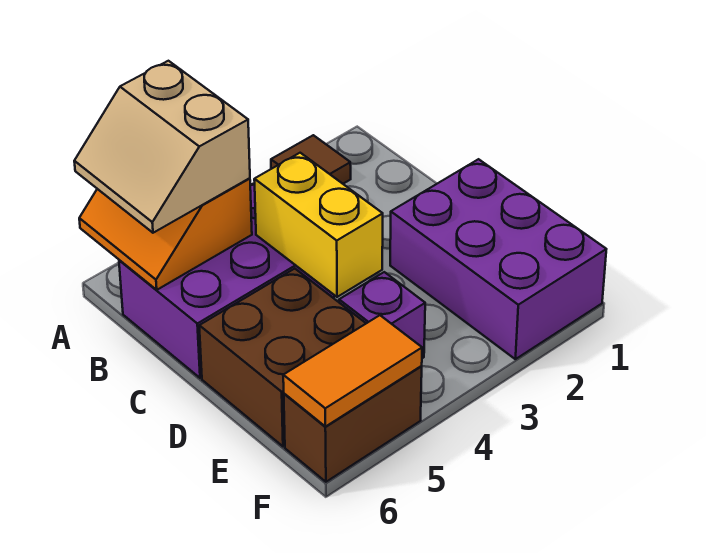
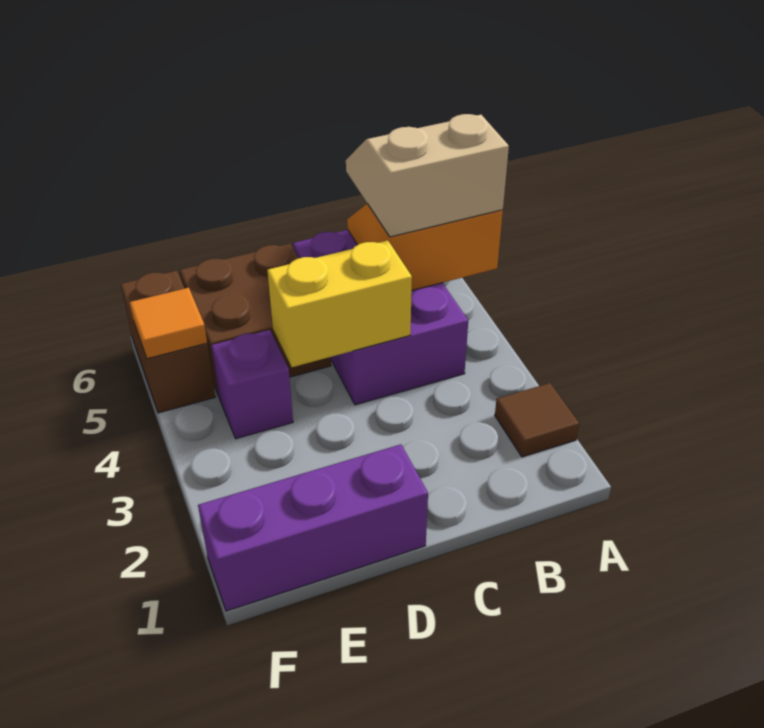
purple 2x3 brick [390,159,606,359] -> purple 1x3 brick [198,444,428,611]
orange 1x2 tile [283,315,422,427] -> orange 1x1 tile [130,288,207,359]

